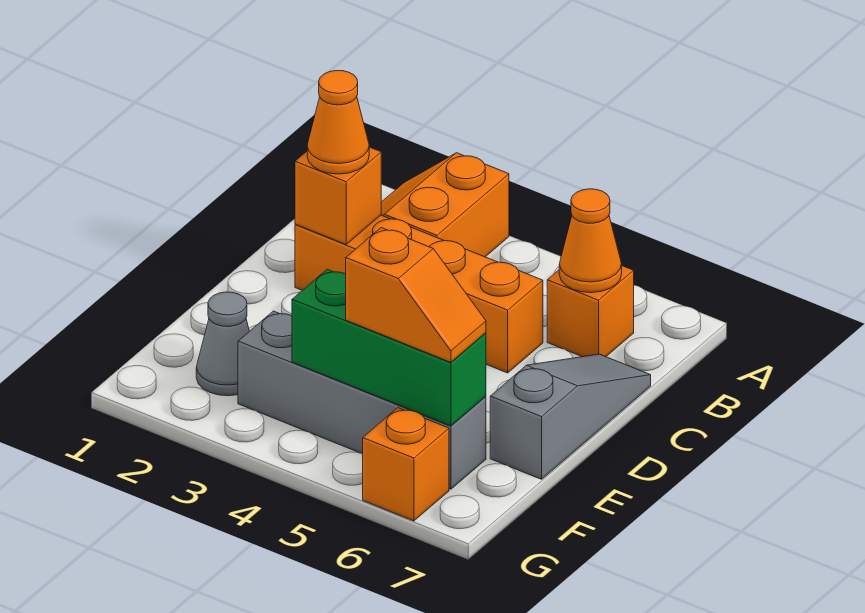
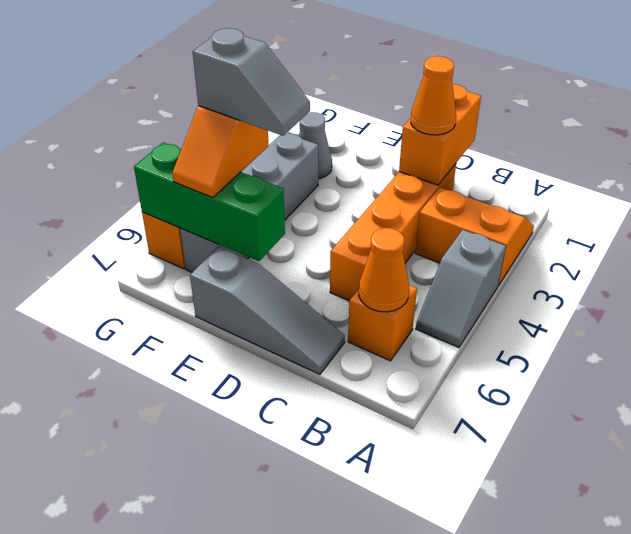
none -> grey 1x2 slope [416,230,506,347]
orange 1x1 brick [295,147,381,244] -> orange 1x2 brick [399,84,481,185]
none -> grey 1x2 slope [193,28,310,136]
green 1x3 brick [292,269,486,426] -> green 1x3 brick turned to [134,142,285,261]

